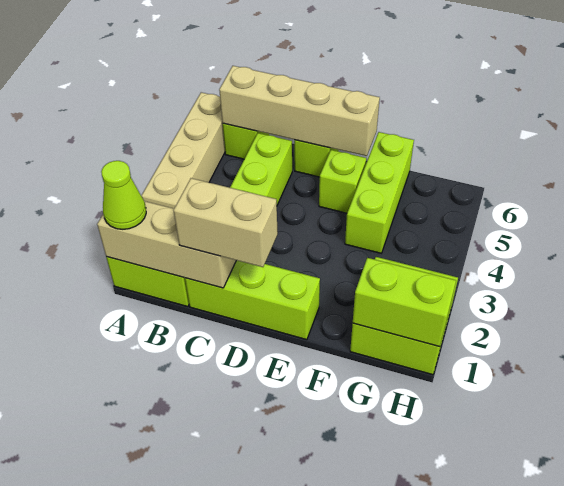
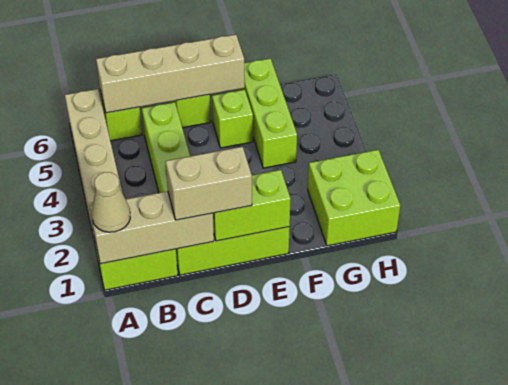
lime 1x1 cone [101,161,146,229] -> tan 1x1 cone [92,172,130,232]
lime 1x2 brick [353,258,456,347] -> lime 1x2 brick moved to [213,170,291,241]

